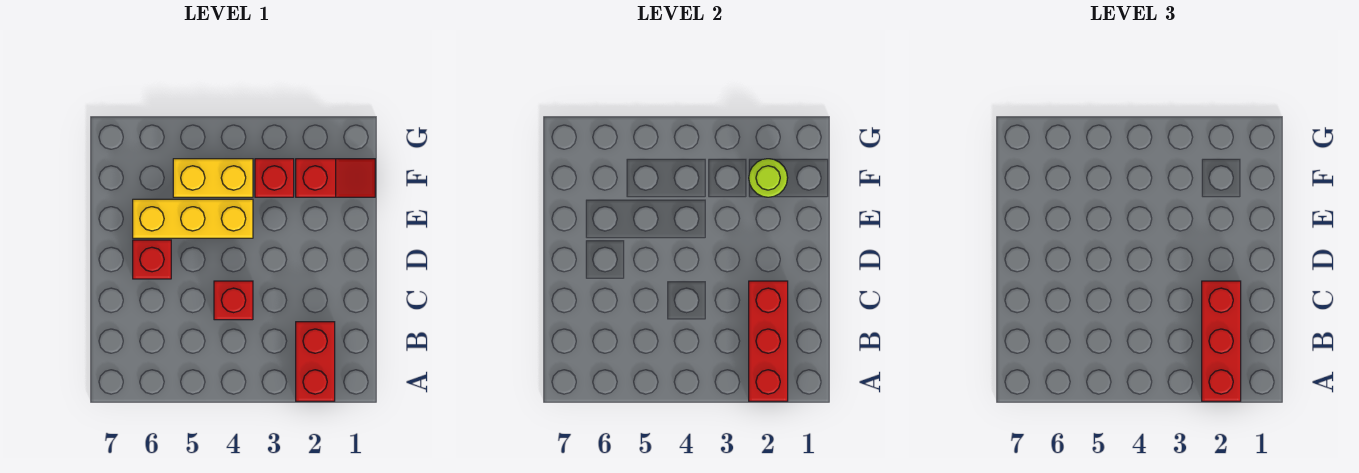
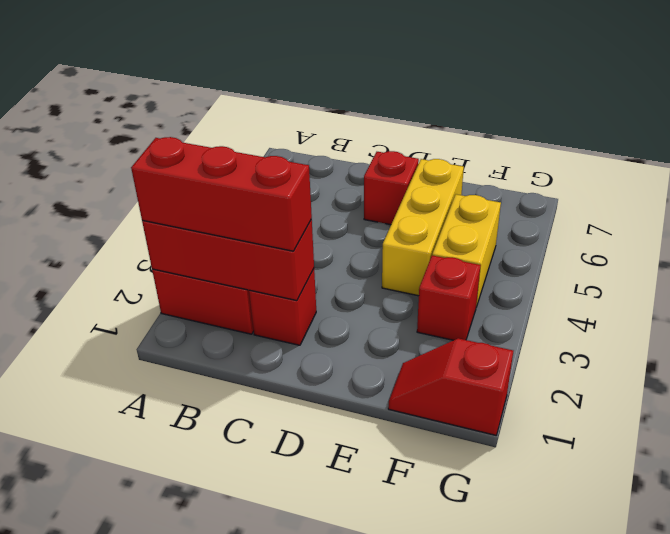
red 1x1 brick [214,281,253,320] -> red 1x1 brick moved to [249,269,316,345]
red 1x2 slope [296,159,375,197] -> red 1x2 slope turned to [388,338,513,435]
lime 1x1 round brick [749,159,788,197] -> none

